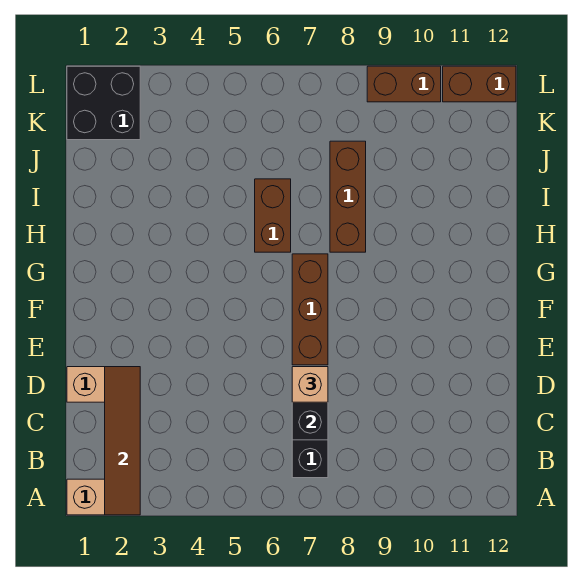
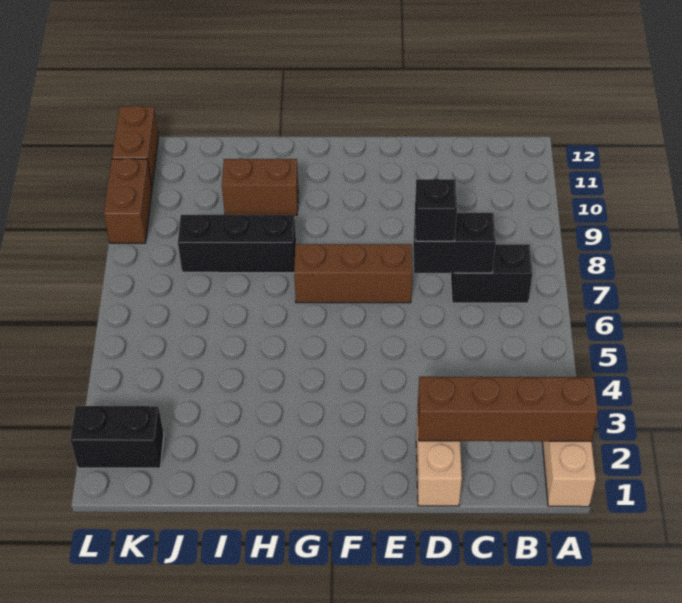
brown 1x4 tile [105,367,140,515] -> brown 1x4 brick [418,377,598,441]
tan 1x1 brick [292,367,328,402] -> black 1x1 brick [415,179,457,241]
brown 1x2 brick [255,179,291,252] -> brown 1x2 brick moved to [222,158,298,215]
brown 1x3 brick [330,141,366,252] -> black 1x3 brick [178,214,296,273]
black 2x2 brick [67,66,140,140] -> black 1x2 brick [70,406,164,468]

